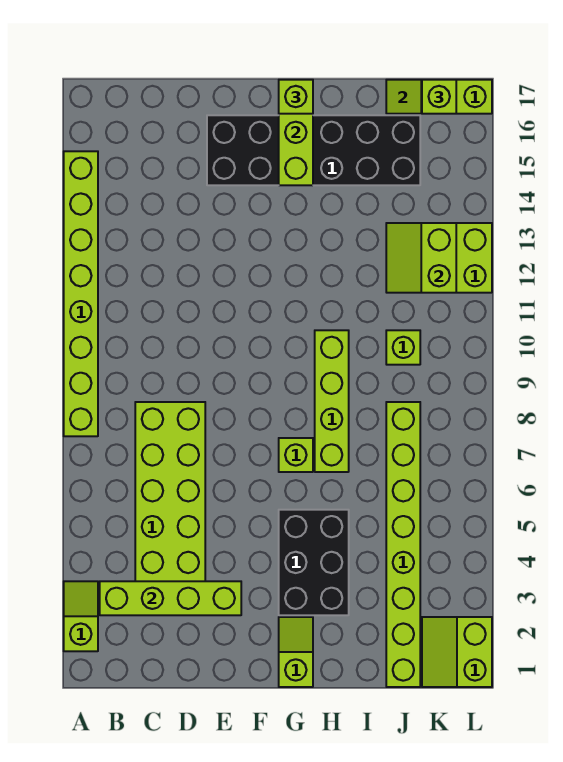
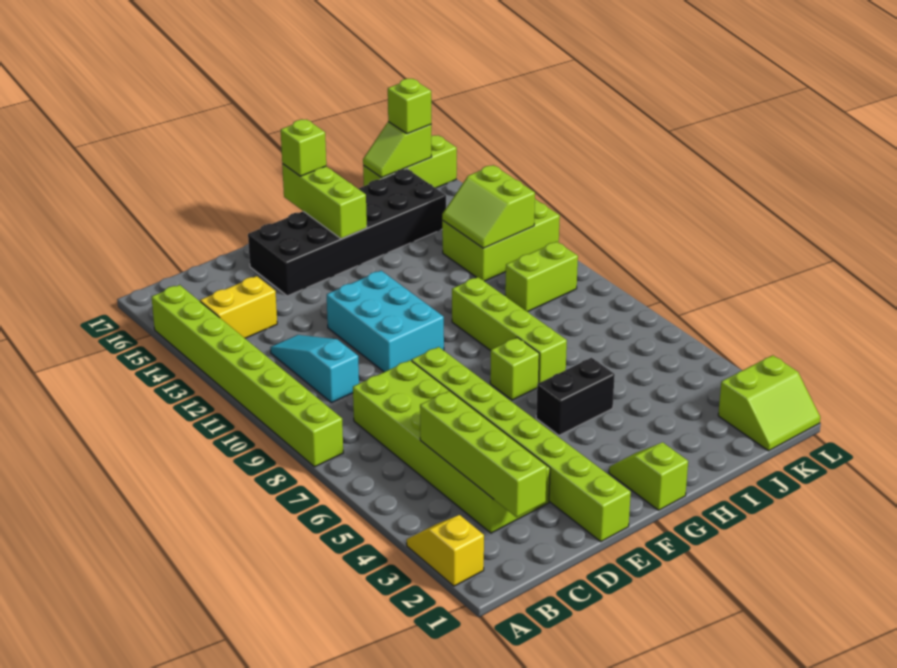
lime 1x2 slope [64,581,98,651] -> yellow 1x2 slope [407,515,484,586]
lime 1x4 brick [100,581,241,615] -> lime 1x4 brick turned to [420,391,547,517]
none -> yellow 1x2 brick [200,276,277,338]
none -> cyan 1x3 slope [270,335,359,403]
none -> cyan 2x3 brick [327,271,444,372]
black 2x3 brick [279,510,349,615] -> black 1x2 brick [536,358,615,435]
lime 1x8 brick [386,402,420,687] -> lime 1x8 brick moved to [411,347,631,542]
lime 1x1 brick [386,330,420,365] -> lime 1x2 brick [505,242,578,312]
lime 2x2 slope [422,617,492,687] -> lime 2x2 slope turned to [718,355,820,451]

